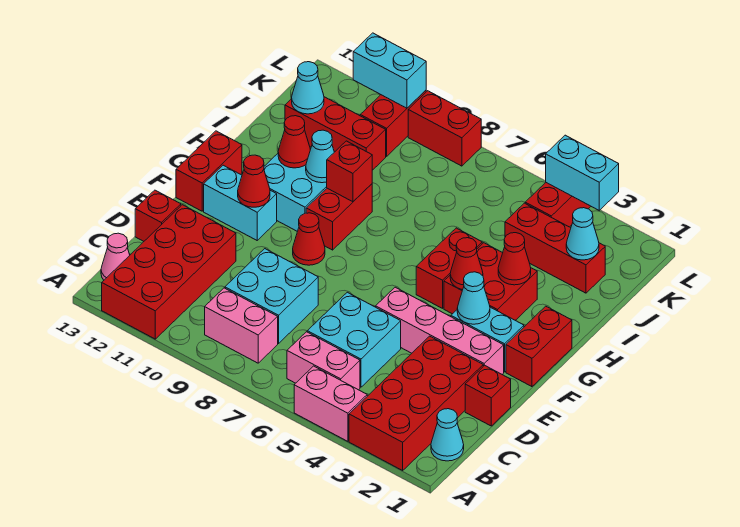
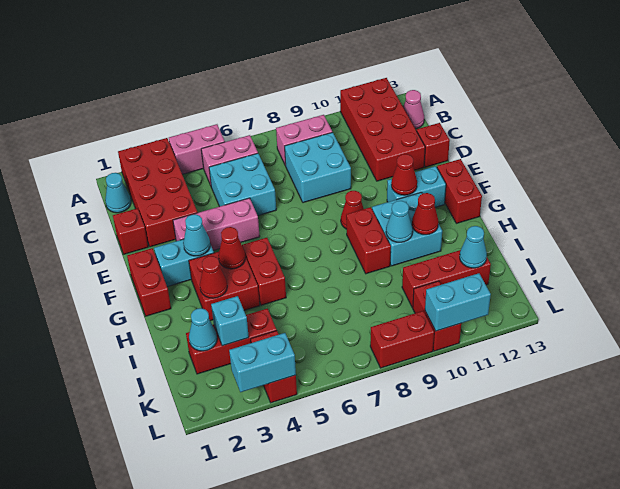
pink 1x4 brick [376,287,504,374] -> pink 1x3 brick [173,198,260,251]
red 1x1 brick [327,141,372,202] -> none
none -> cyan 1x1 brick [211,296,249,346]

